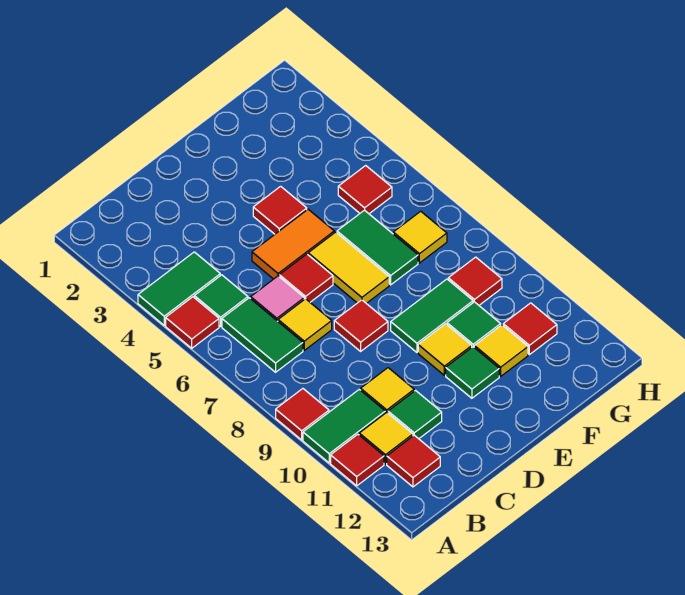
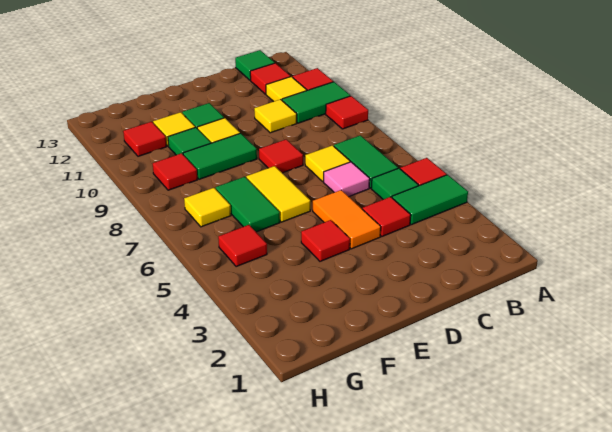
green 1x1 tile [388,391,442,439] -> green 1x1 tile moved to [235,50,274,80]
orange 1x2 tile [252,209,334,279] -> orange 1x2 tile turned to [313,190,381,249]
red 1x1 tile [279,254,333,302] -> red 1x1 tile moved to [363,197,411,236]

